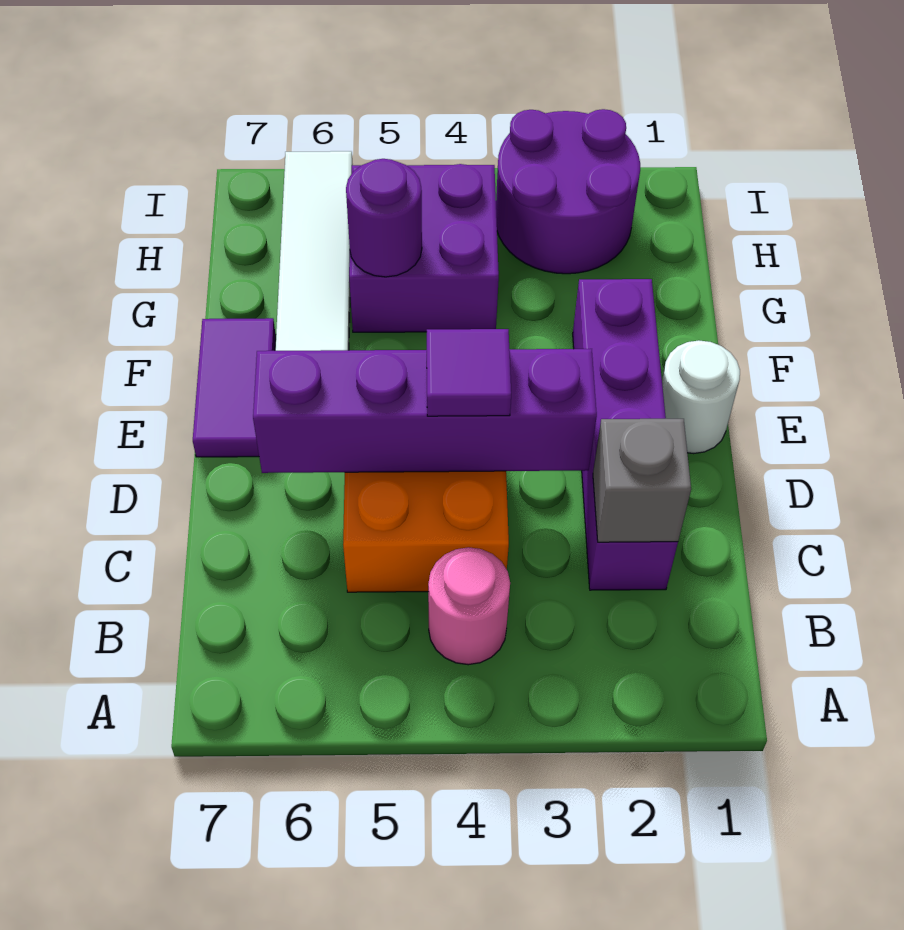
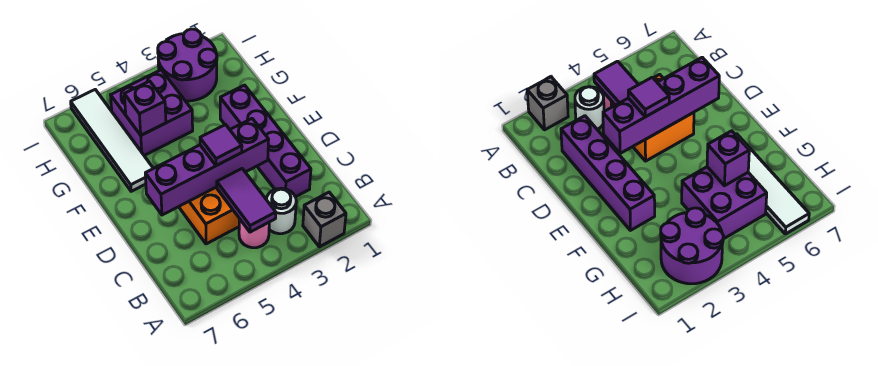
grey 1x1 brick [593,419,691,542] -> grey 1x1 brick moved to [303,192,346,247]
white 1x1 round brick [662,340,740,454] -> white 1x1 round brick moved to [266,188,296,234]
purple 1x2 tile [193,318,276,457] -> purple 1x2 tile moved to [217,169,276,232]
purple 1x1 round brick [346,159,422,277] -> purple 1x1 brick [124,81,166,135]

